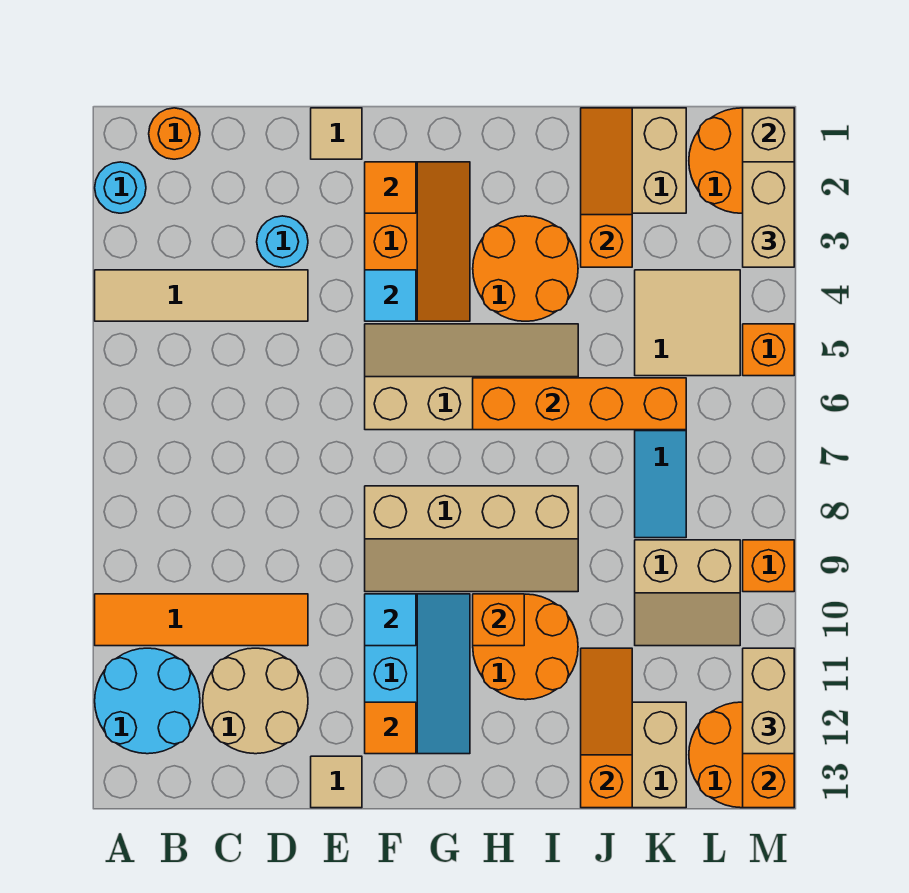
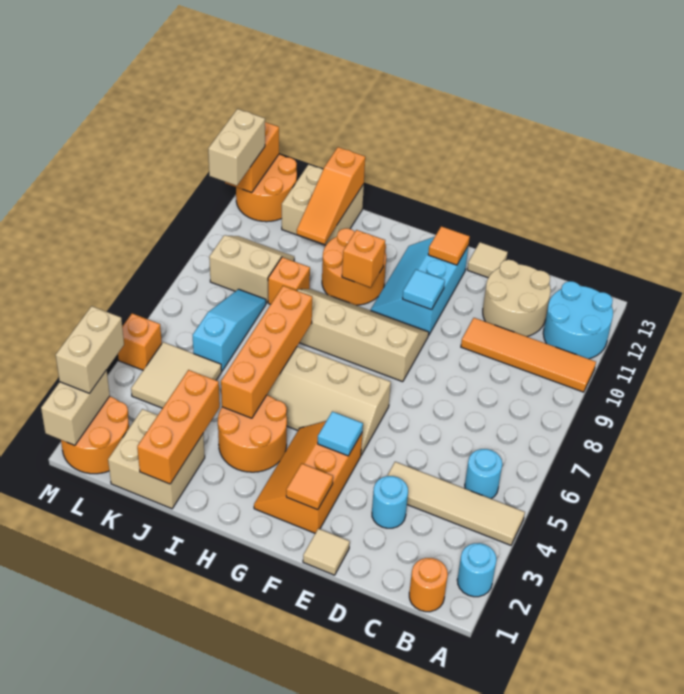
none -> cyan 1x1 round brick [465,449,502,499]
orange 1x4 brick [473,378,686,430] -> orange 1x4 brick turned to [221,286,312,418]
orange 1x3 slope [581,108,632,267] -> orange 1x3 brick [137,370,220,484]
orange 1x1 brick [743,540,794,592] -> orange 1x1 brick moved to [268,257,310,304]

